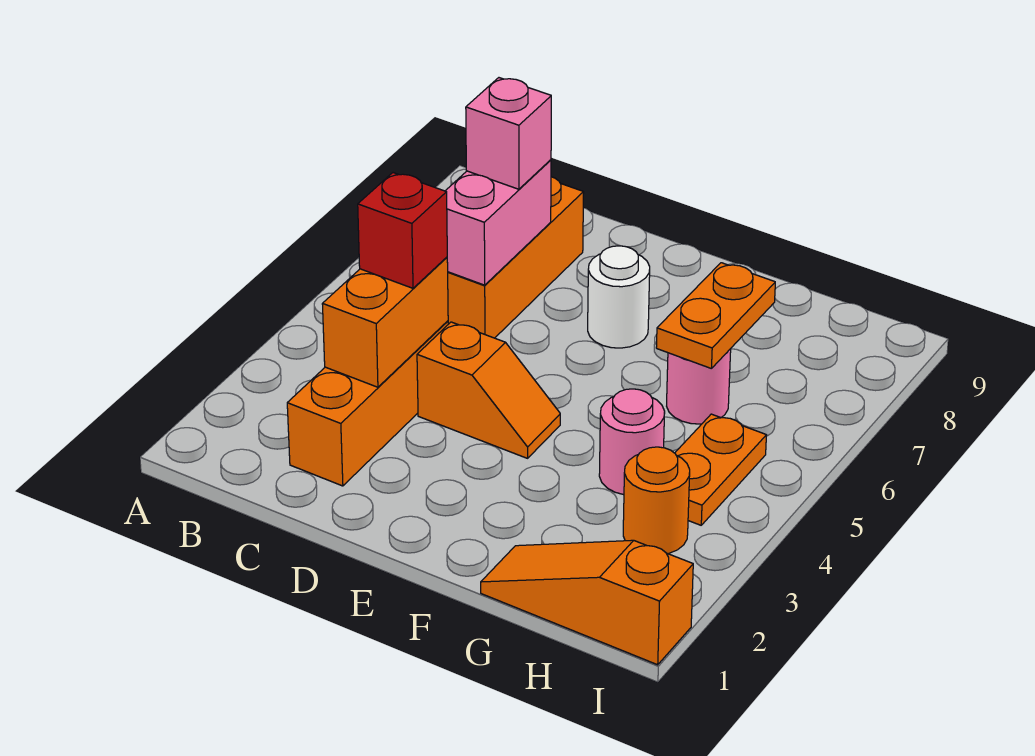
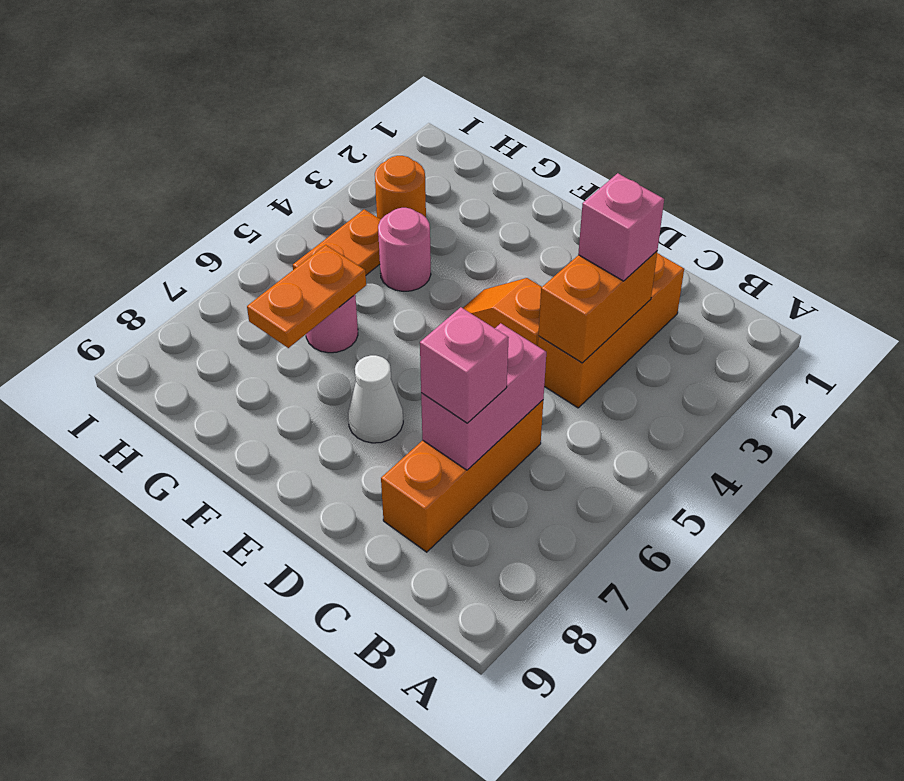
none -> pink 1x1 brick [578,173,664,281]
red 1x1 brick [358,173,447,288] -> none
white 1x1 round brick [588,246,650,348] -> white 1x1 cone [348,355,403,443]
orange 1x3 slope [481,540,693,665] -> none

